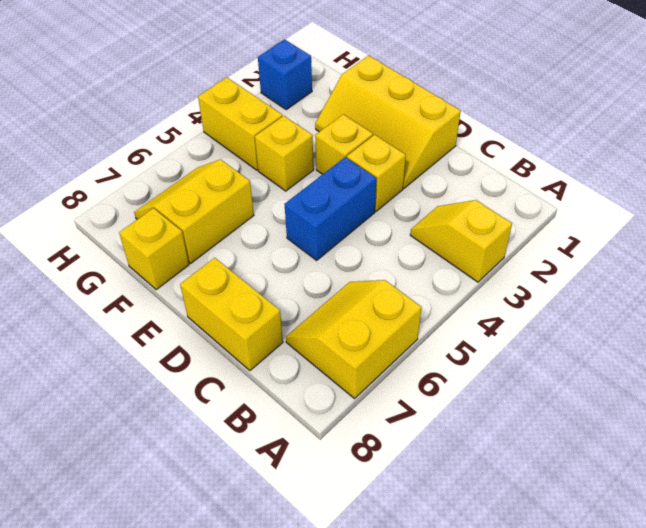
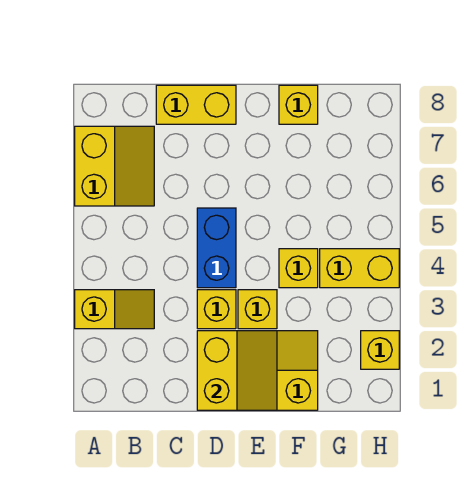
yellow 2x2 slope [134,159,254,263] -> yellow 2x2 slope moved to [197,331,277,410]
blue 1x1 brick [258,39,312,110] -> yellow 1x1 brick [361,331,399,369]

